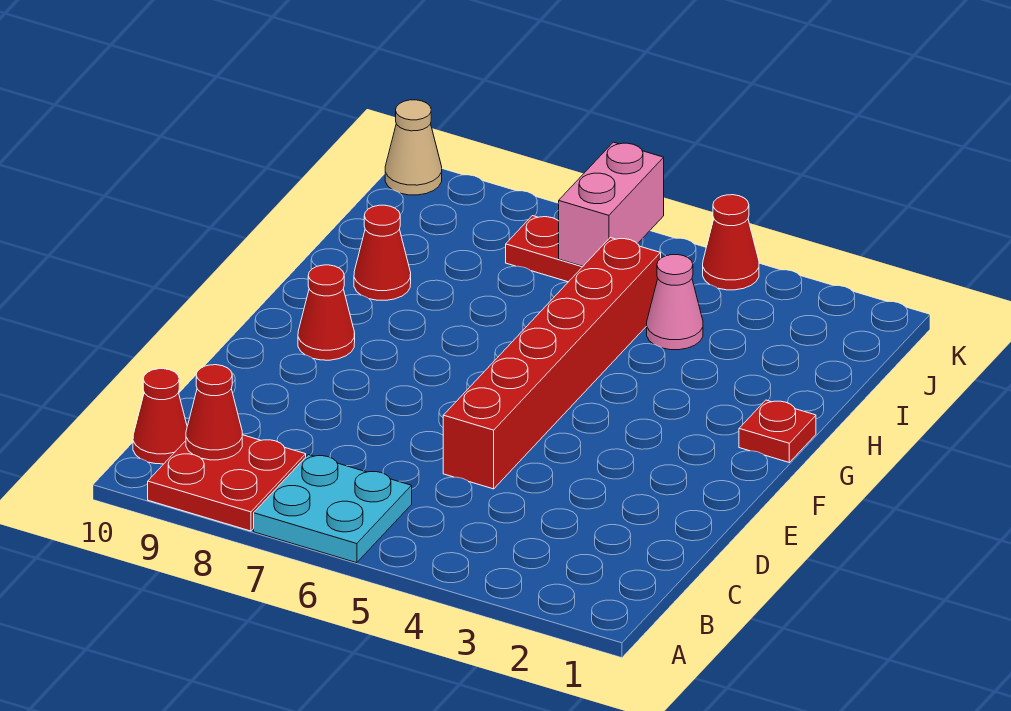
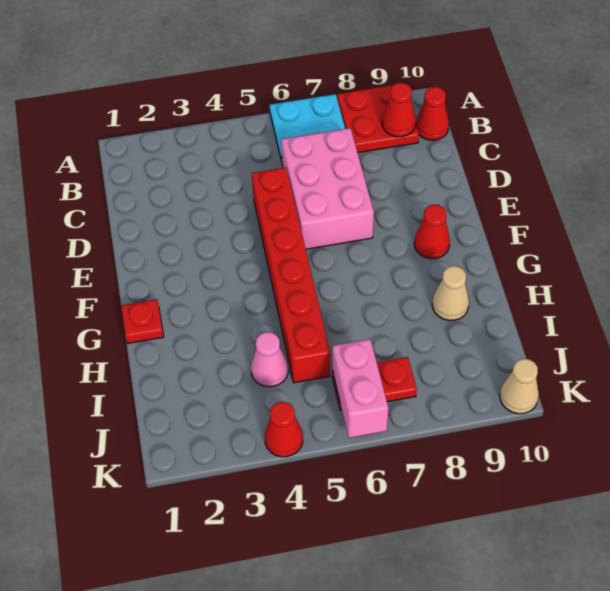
none -> pink 2x3 brick [281,128,374,249]
red 1x1 cone [354,205,411,300] -> tan 1x1 cone [432,266,469,321]

